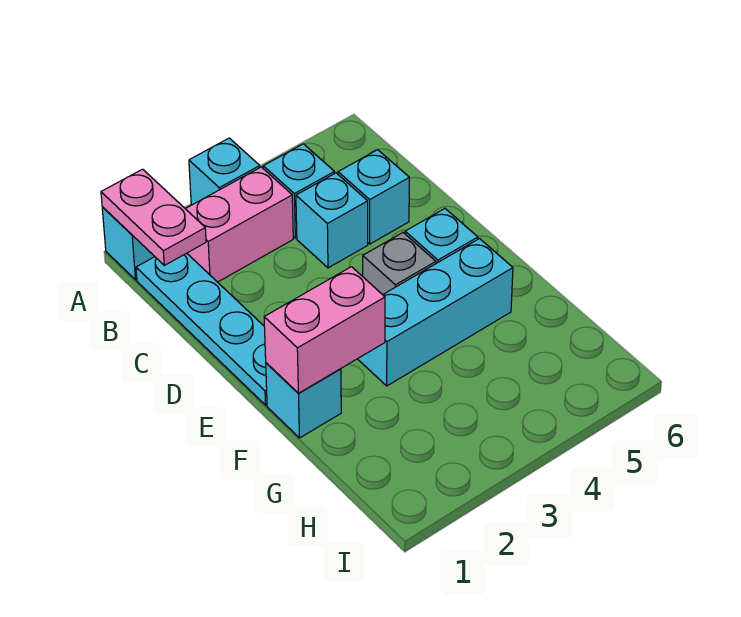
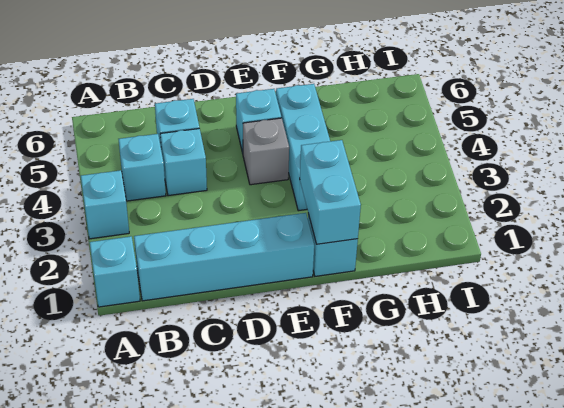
pink 1x2 plate [101,169,206,265] -> none
cyan 1x4 plate [136,253,267,405] -> cyan 1x4 brick [134,213,314,301]
pink 1x2 brick [186,167,293,282] -> none
pink 1x2 brick [264,267,385,393] -> cyan 1x2 brick [299,140,361,244]

